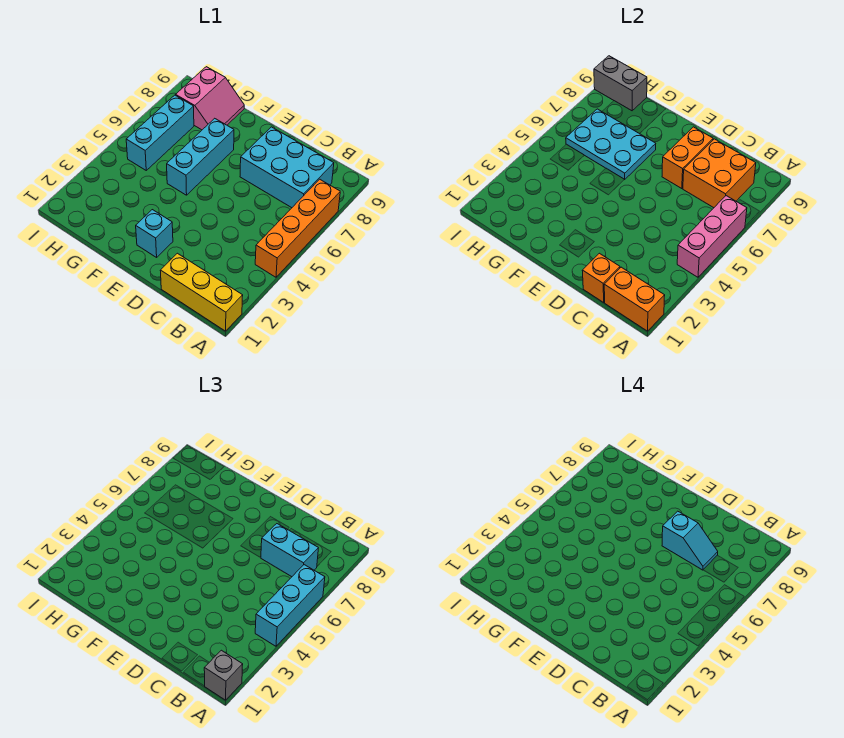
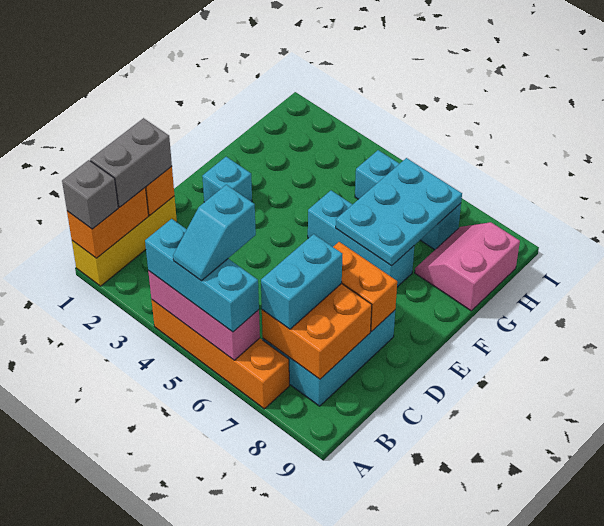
cyan 1x2 slope [662,511,718,570] -> cyan 1x2 slope moved to [173,185,256,281]
pink 2x2 slope [176,67,244,130] -> pink 2x2 slope turned to [415,222,520,311]
grey 1x2 brick [594,56,647,111] -> grey 1x2 brick moved to [90,118,172,207]

